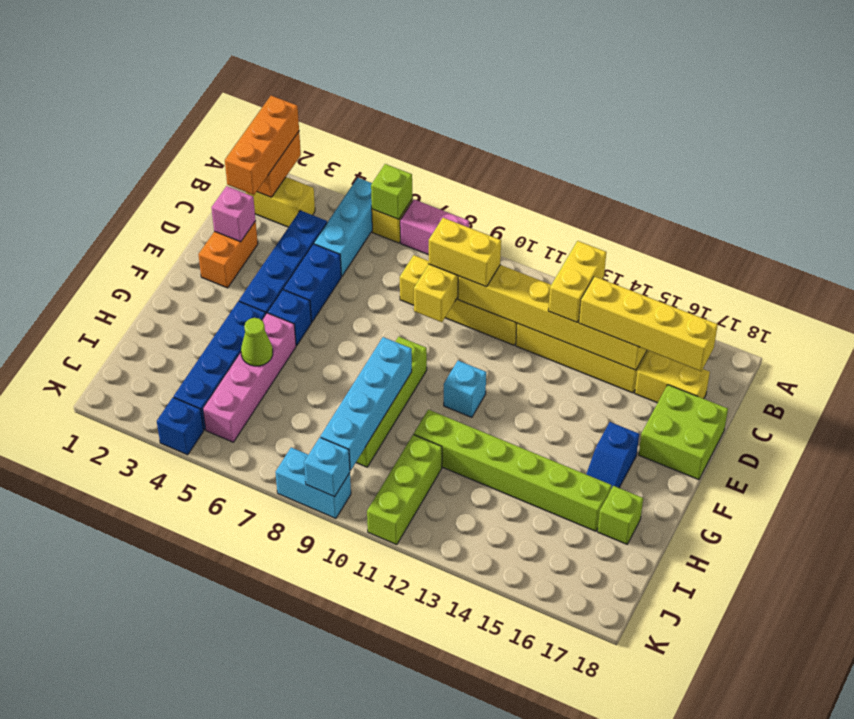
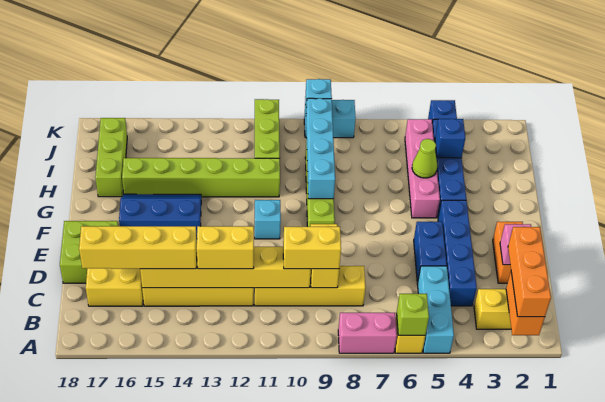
yellow 1x2 brick [548,241,606,322] -> yellow 1x2 brick turned to [197,226,254,269]
blue 1x1 brick [268,290,311,345] -> blue 1x1 brick moved to [435,119,465,158]
blue 1x2 slope [586,422,639,489] -> blue 2x3 slope [119,194,201,237]
lime 1x1 brick [598,486,643,544] -> lime 1x3 brick [95,118,127,197]

